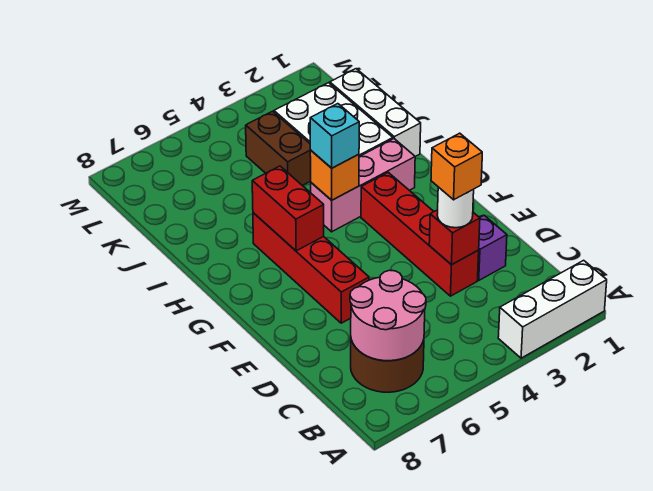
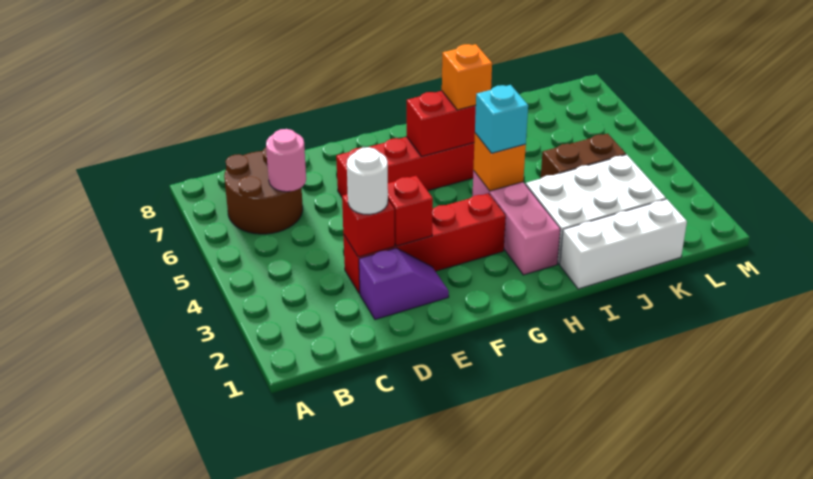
white 1x3 brick [498,260,607,358] -> none
pink 2x2 round brick [350,270,426,361] -> pink 1x1 round brick [266,129,306,192]
orange 1x1 brick [431,133,482,200] -> orange 1x1 brick moved to [442,44,492,110]
none -> red 1x1 brick [388,176,433,246]

